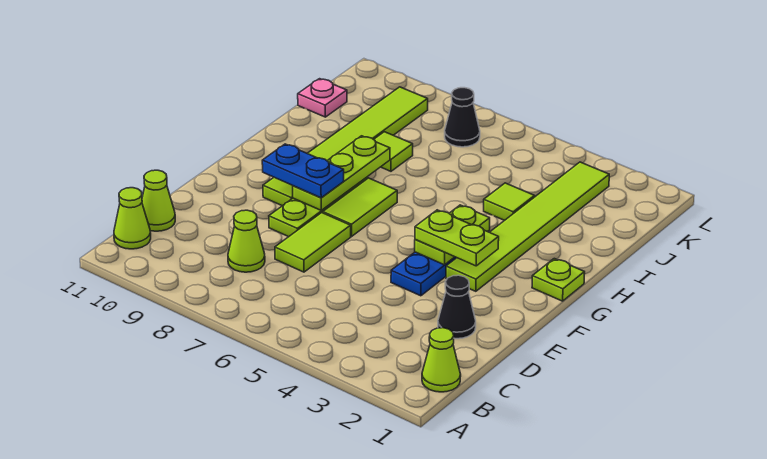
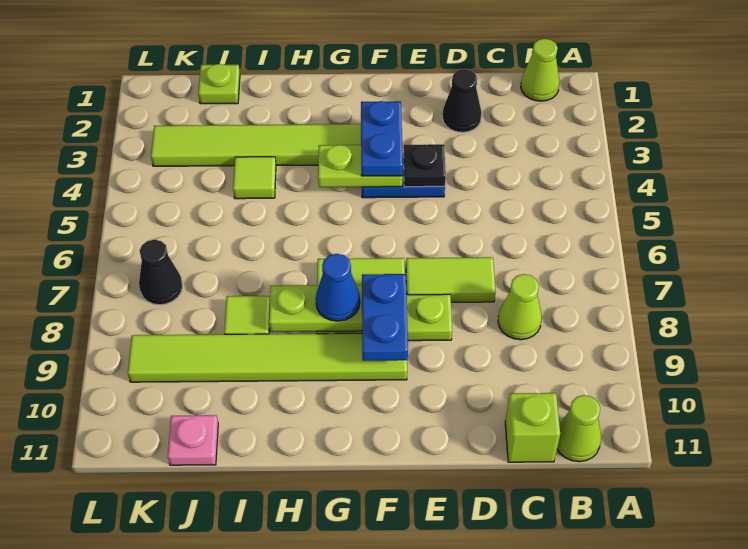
lime 1x1 cone [142,170,175,231] -> lime 1x1 brick [505,393,560,462]
none -> black 1x1 plate [403,144,446,187]
lime 1x2 plate [415,210,499,266] -> blue 1x2 plate [361,101,403,176]
lime 1x1 plate [532,259,585,301] -> lime 1x1 plate moved to [198,64,240,104]
none -> blue 1x1 cone [316,254,360,321]

